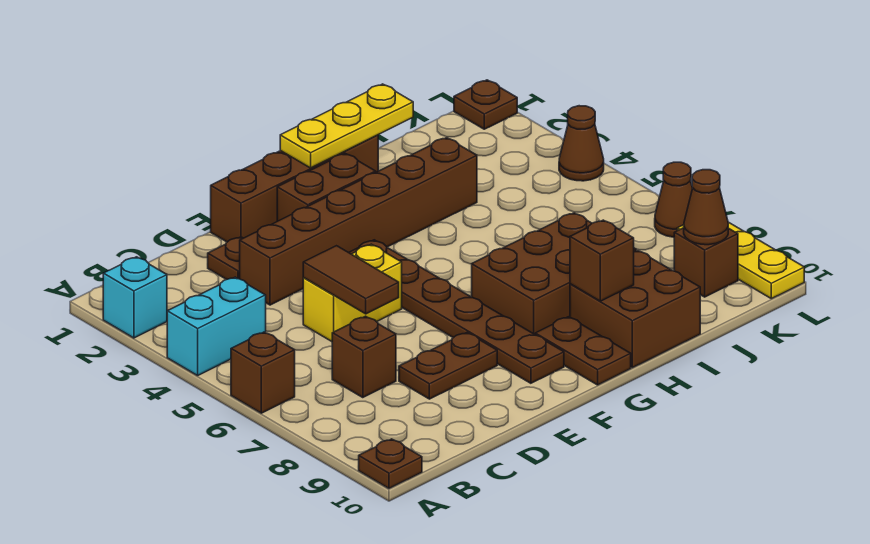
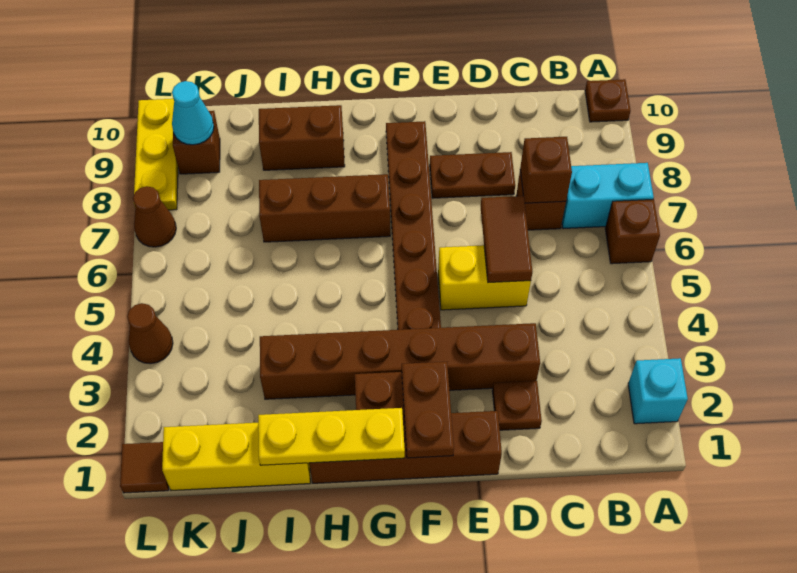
cyan 1x2 brick [167,277,266,376] -> cyan 1x2 brick moved to [562,163,654,229]
brown 2x3 brick [472,213,636,334] -> brown 1x3 brick [259,174,390,242]
brown 1x2 plate [535,317,631,385] -> brown 1x2 plate moved to [402,362,454,458]
brown 2x2 brick [570,251,700,368] -> brown 1x2 brick [259,105,345,170]
brown 1x1 brick [570,220,634,301] -> brown 1x1 brick moved to [520,137,572,203]
none -> yellow 1x3 brick [162,423,310,491]
brown 1x1 cone [684,170,728,245] -> cyan 1x1 cone [172,81,214,145]
brown 1x1 plate [454,80,517,129] -> brown 1x1 tile [120,442,169,493]

